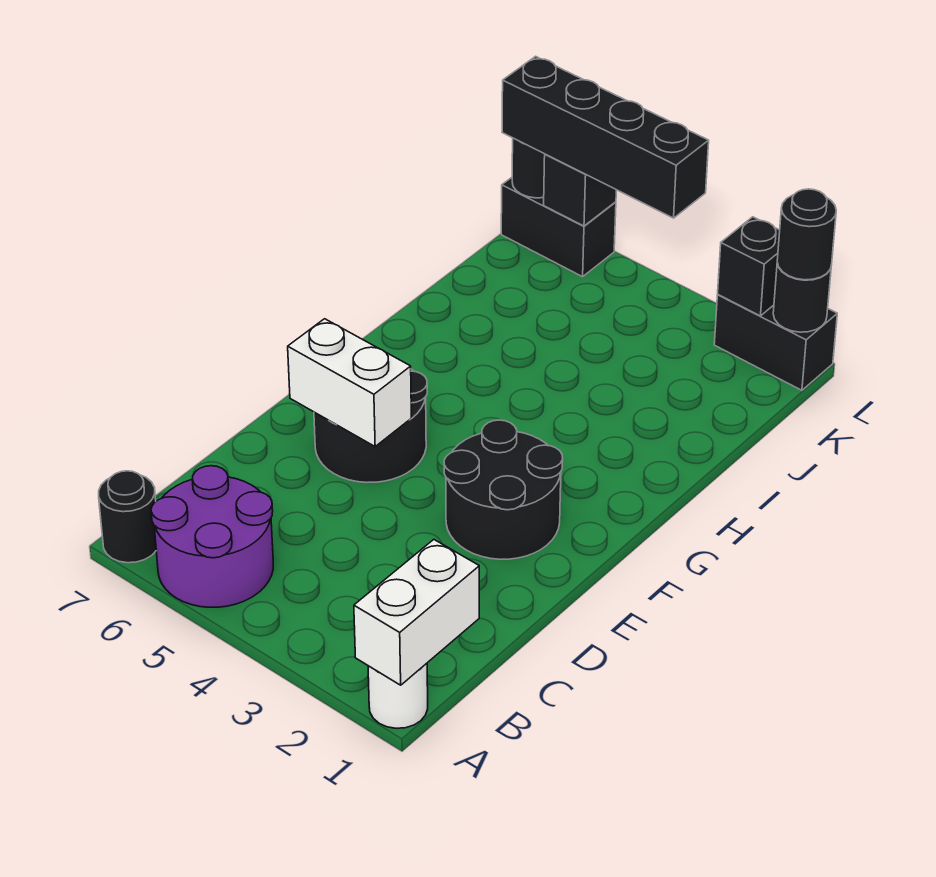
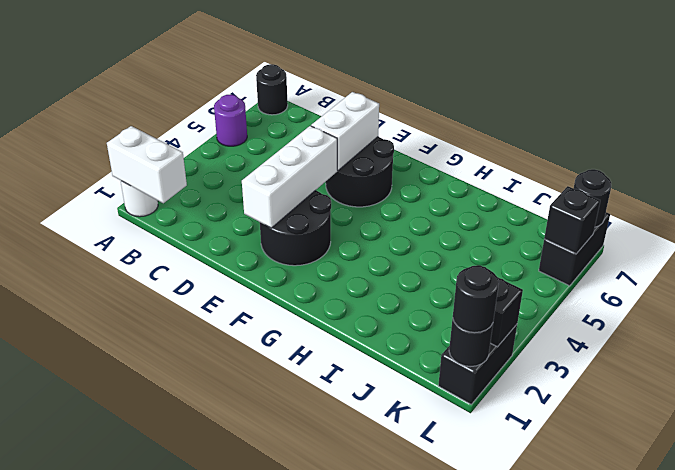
purple 2x2 round brick [151,466,273,607] -> purple 1x1 round brick [214,94,247,146]
none -> white 1x3 brick [242,126,337,228]
black 1x4 brick [502,56,709,218] -> none

